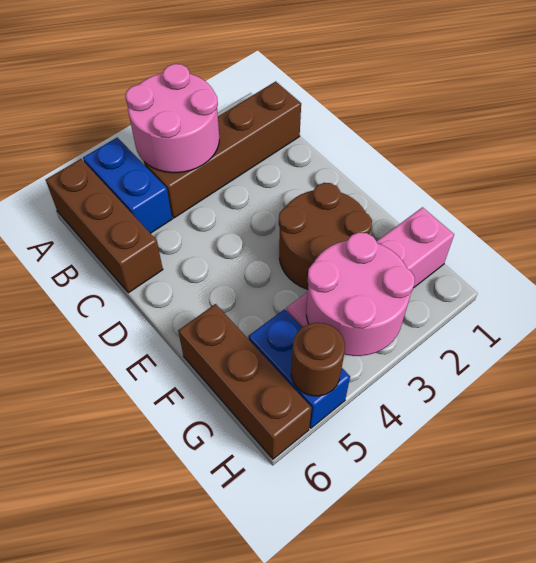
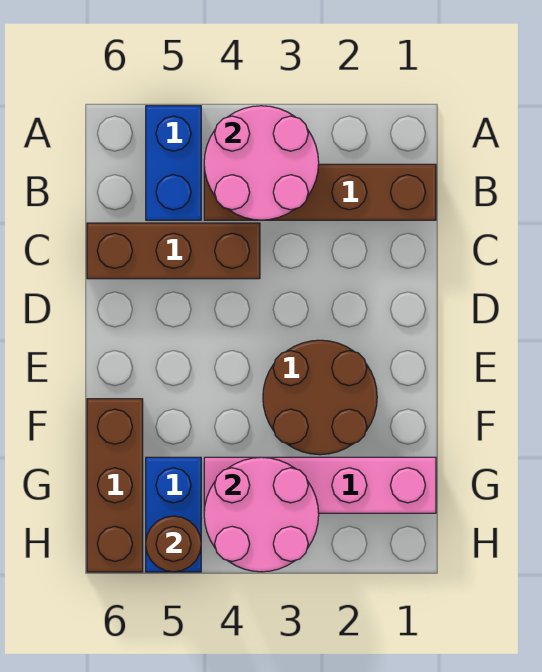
brown 1x3 brick [46,159,163,293] -> brown 1x3 brick turned to [87,223,260,279]

